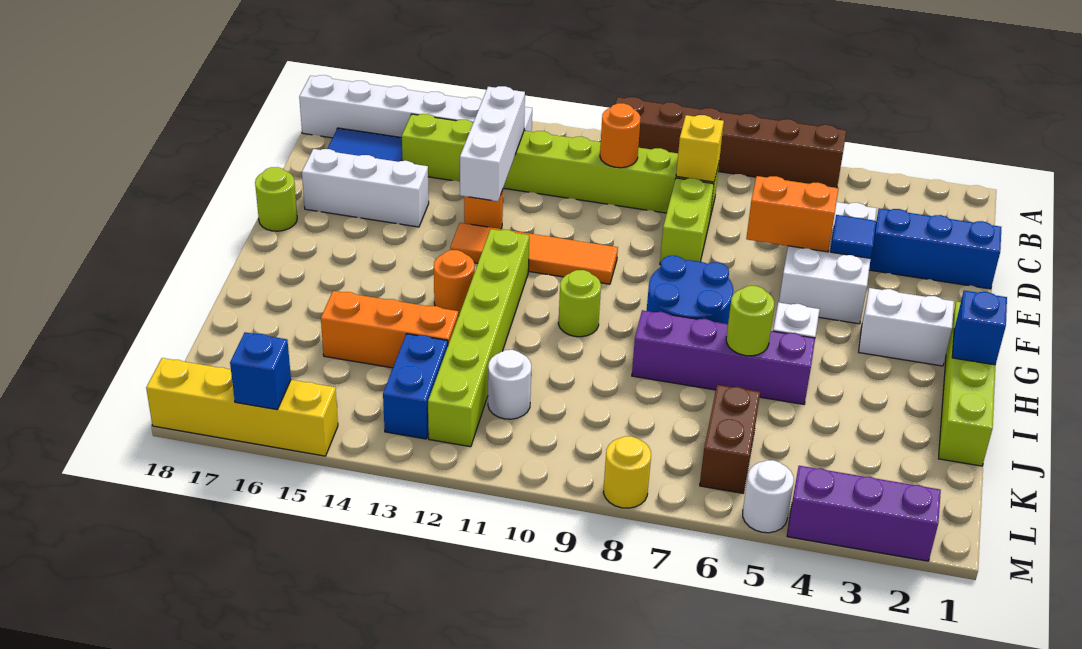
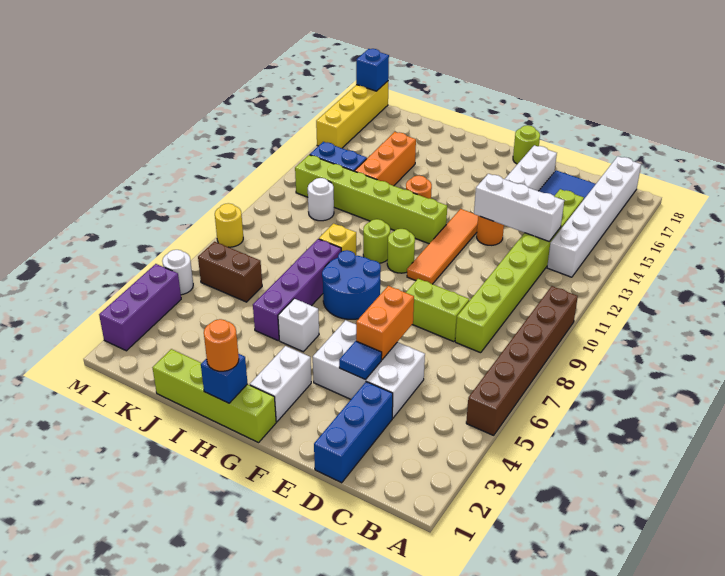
yellow 1x1 brick [676,115,724,182] -> yellow 1x1 brick moved to [319,224,356,256]
orange 1x1 round brick [600,103,641,168] -> orange 1x1 round brick moved to [204,319,239,371]
lime 1x1 round brick [726,286,774,356] -> lime 1x1 round brick moved to [387,229,415,273]
blue 1x1 brick [230,332,291,410] -> blue 1x1 brick moved to [356,49,389,91]

